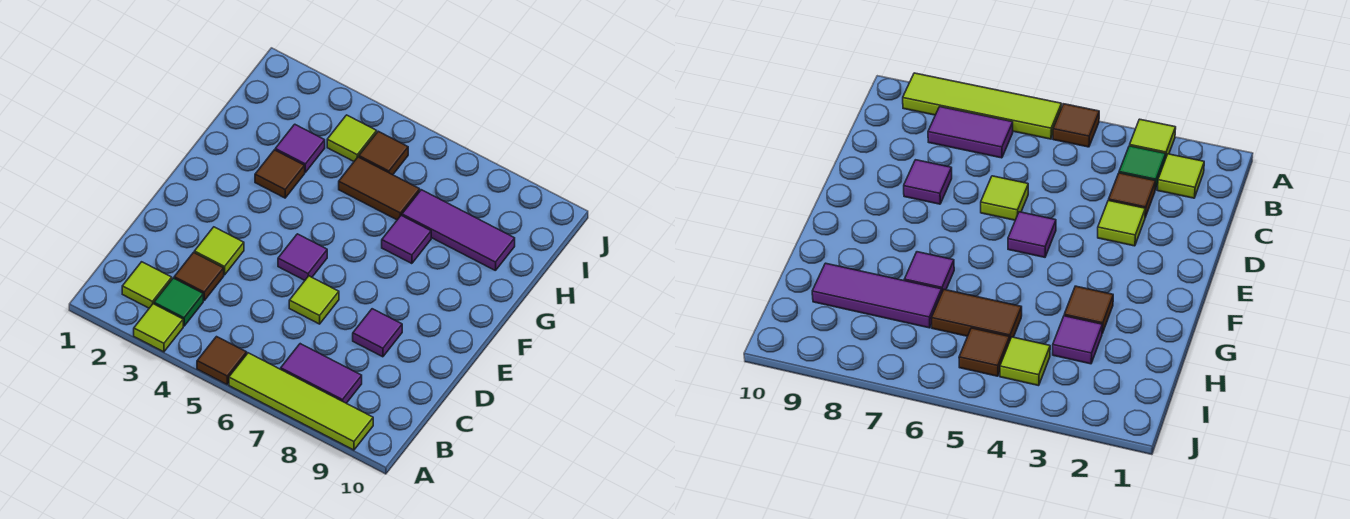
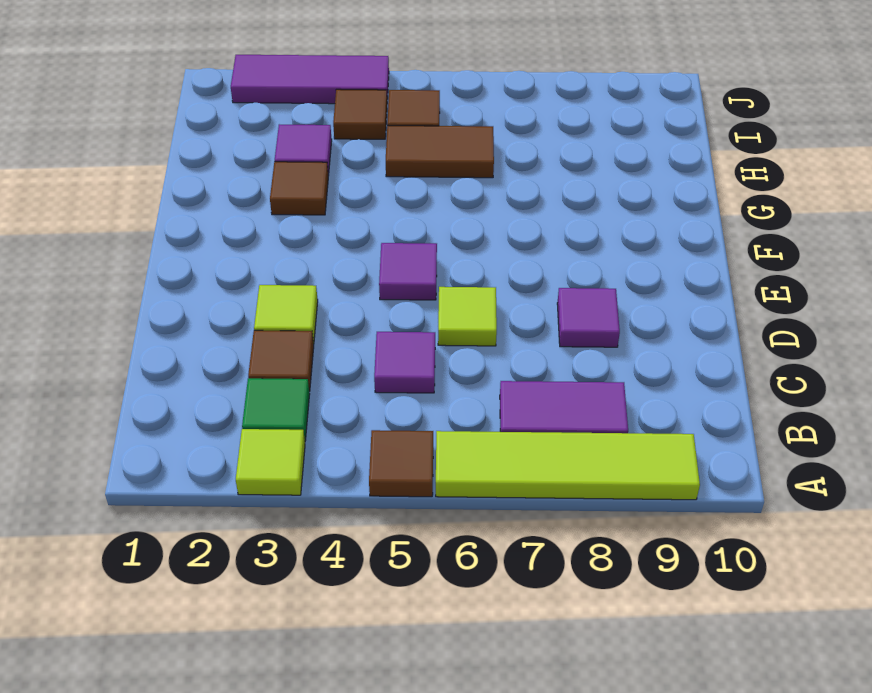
lime 1x1 tile [122,262,172,308] -> none
purple 1x1 tile [382,215,431,264] -> purple 1x1 tile moved to [374,332,435,393]
purple 1x3 tile [402,190,515,271] -> purple 1x3 tile moved to [231,55,389,104]
lime 1x1 tile [327,115,377,161] -> brown 1x1 tile [333,89,387,139]

